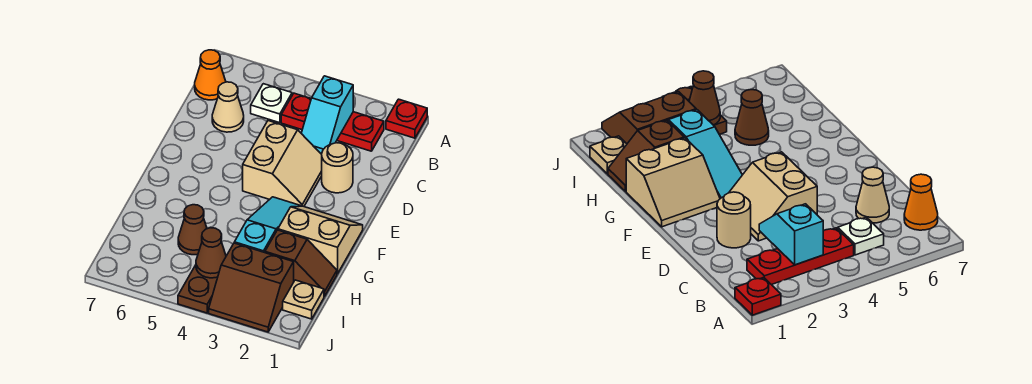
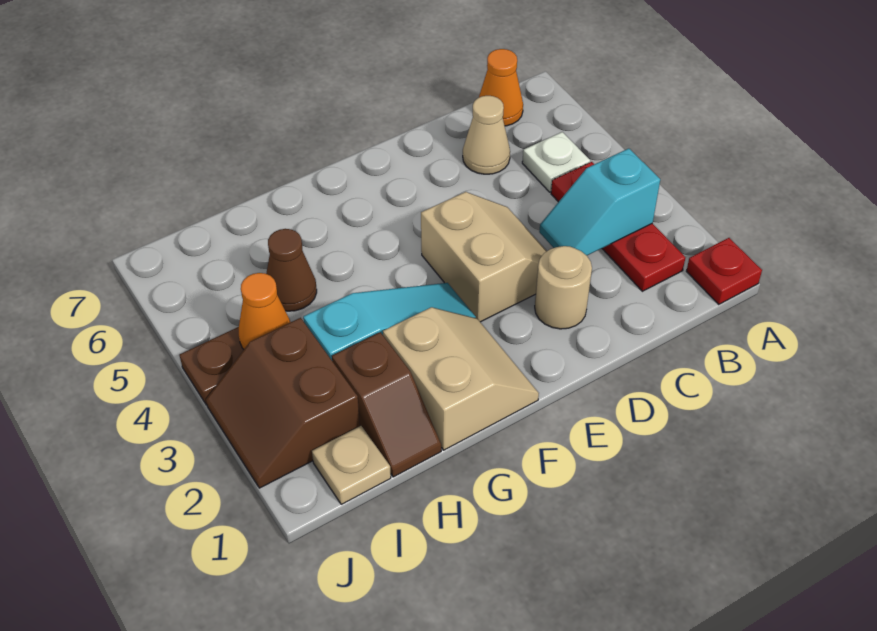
tan 2x2 slope [243,121,322,206] -> tan 2x2 slope turned to [421,192,547,322]
brown 1x1 cone [196,228,226,278] -> orange 1x1 cone [239,273,290,349]

